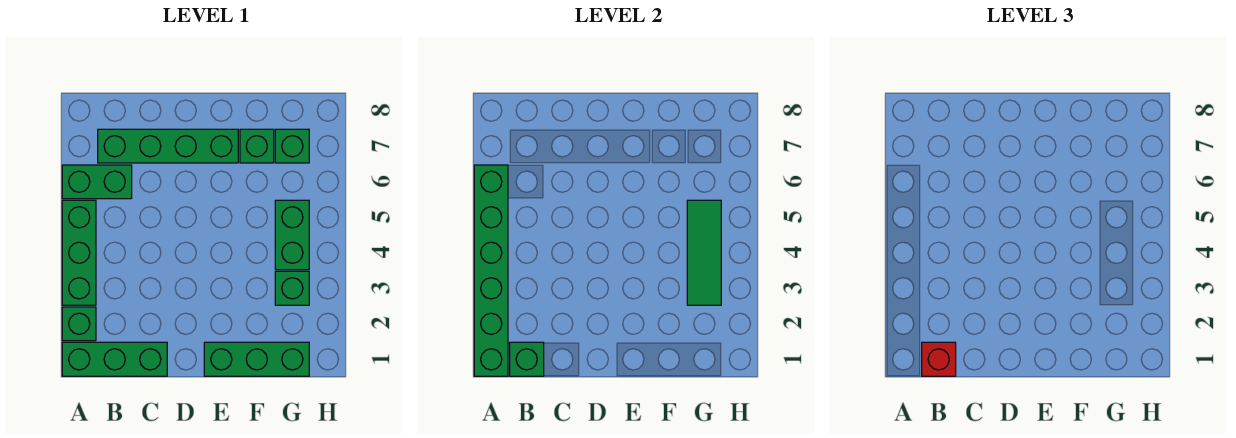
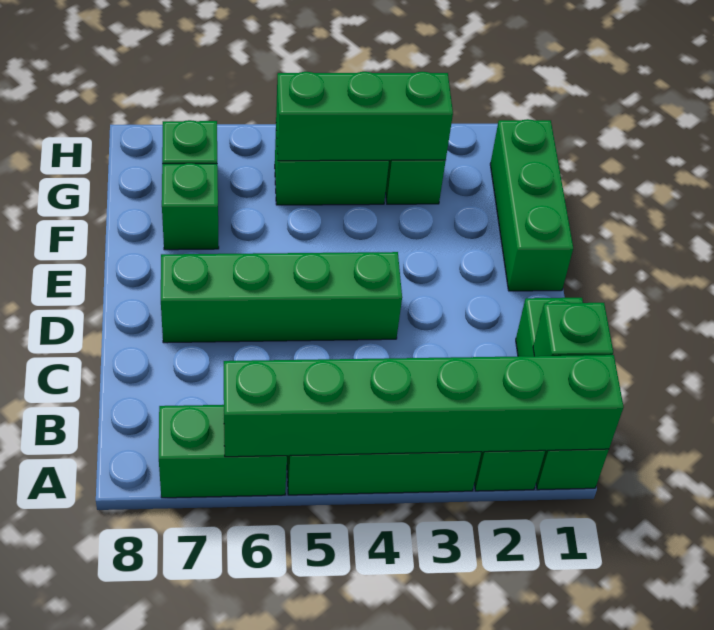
green 1x2 brick [62,165,132,199] -> green 1x2 brick turned to [159,405,287,498]
red 1x1 brick [922,342,956,376] -> none
green 1x4 brick [98,129,238,163] -> green 1x4 brick turned to [161,252,402,343]
green 1x3 tile [687,200,721,305] -> green 1x3 brick [276,72,453,161]

